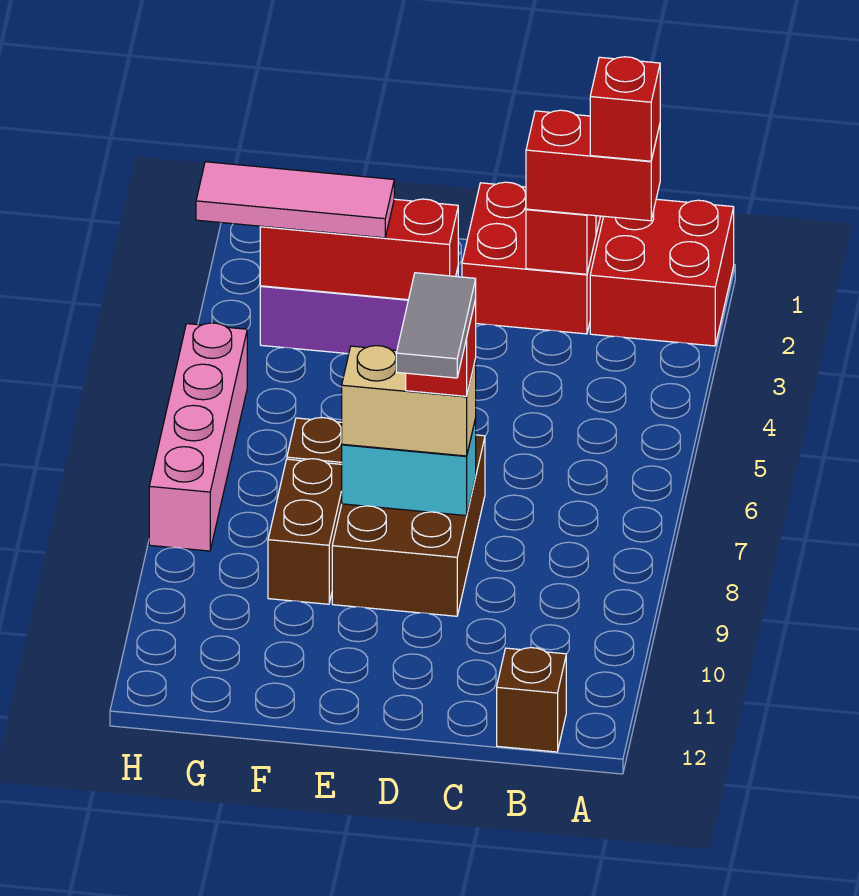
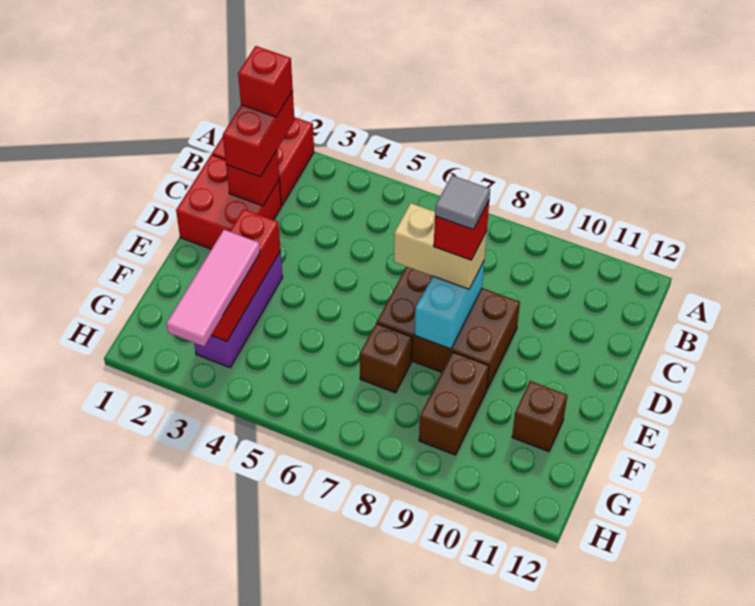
brown 1x1 brick [497,648,566,752] -> brown 1x1 brick moved to [512,381,567,452]
tan 1x2 brick [342,346,476,456] -> tan 1x2 brick turned to [394,203,487,289]
grey 1x2 tile [396,273,476,378] -> grey 1x1 tile [435,175,490,230]
brown 1x2 brick [268,459,342,604] -> brown 1x2 brick turned to [419,352,489,455]
pink 1x4 brick [149,323,247,551] -> none

